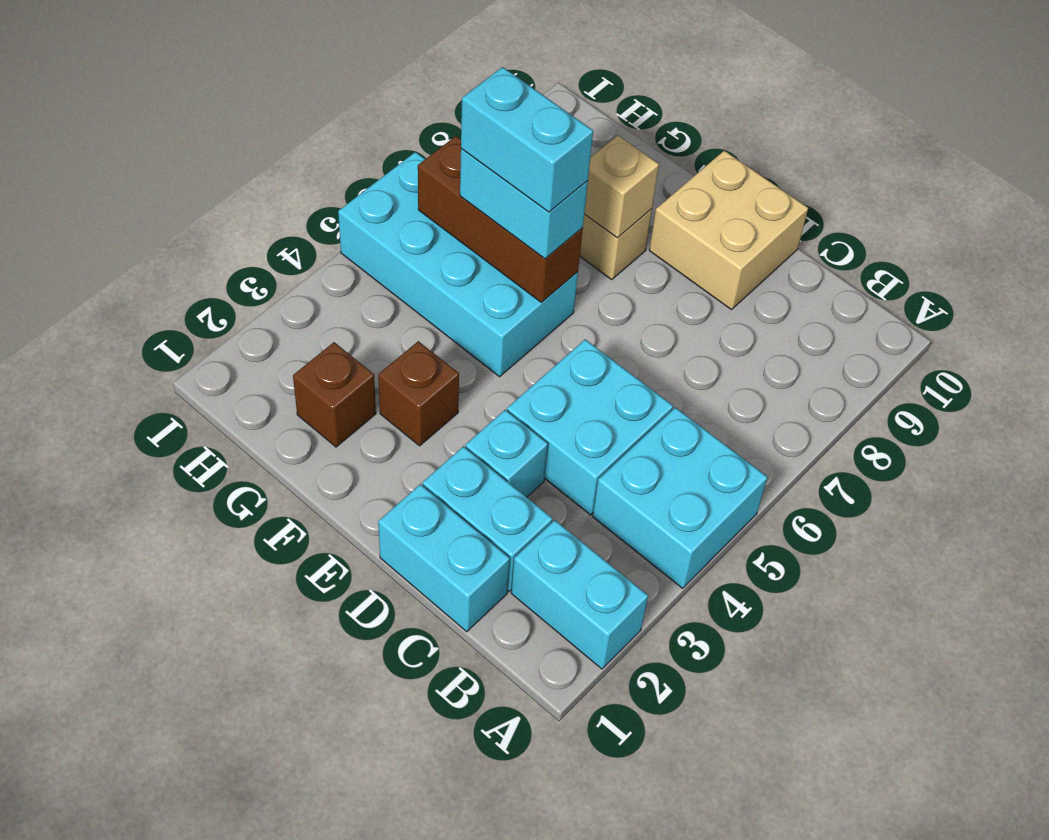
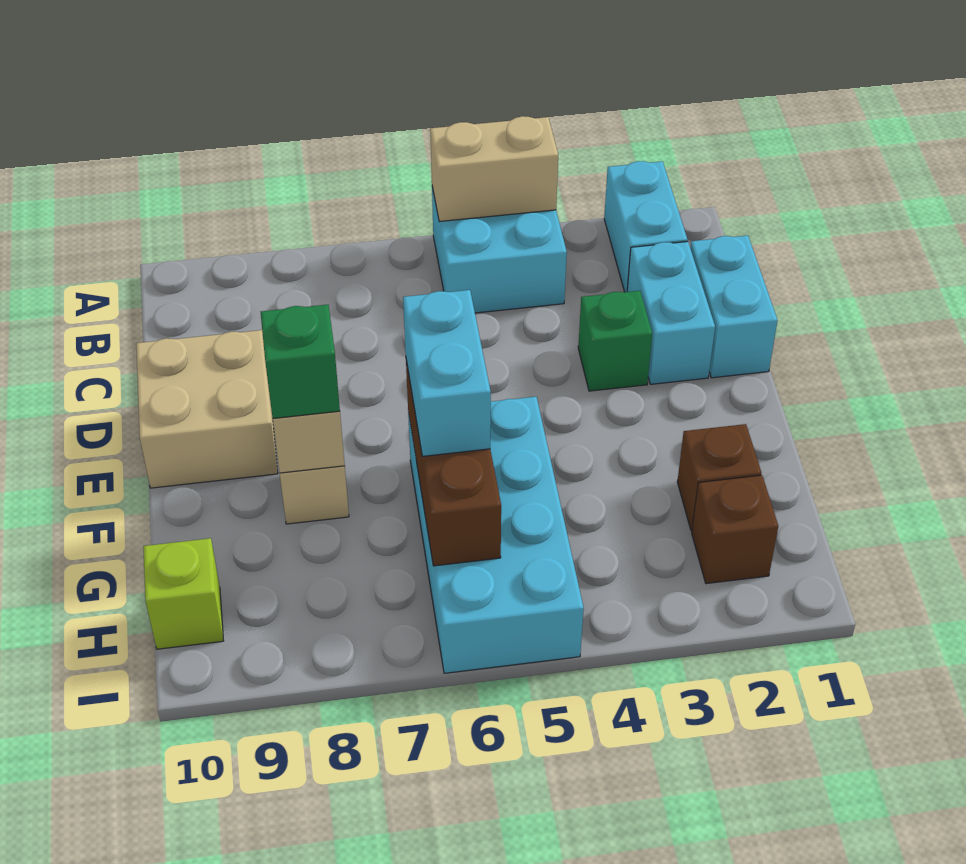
none -> tan 1x2 brick [430,116,558,222]
cyan 2x2 brick [507,339,673,515] -> none
cyan 1x1 brick [465,410,548,497] -> green 1x1 brick [578,291,652,391]
brown 1x1 brick [378,341,459,446] -> brown 1x1 brick moved to [692,475,778,584]
cyan 1x2 brick [461,67,593,212] -> none
none -> green 1x1 brick [261,305,340,418]
none -> lime 1x1 brick [143,538,223,649]

